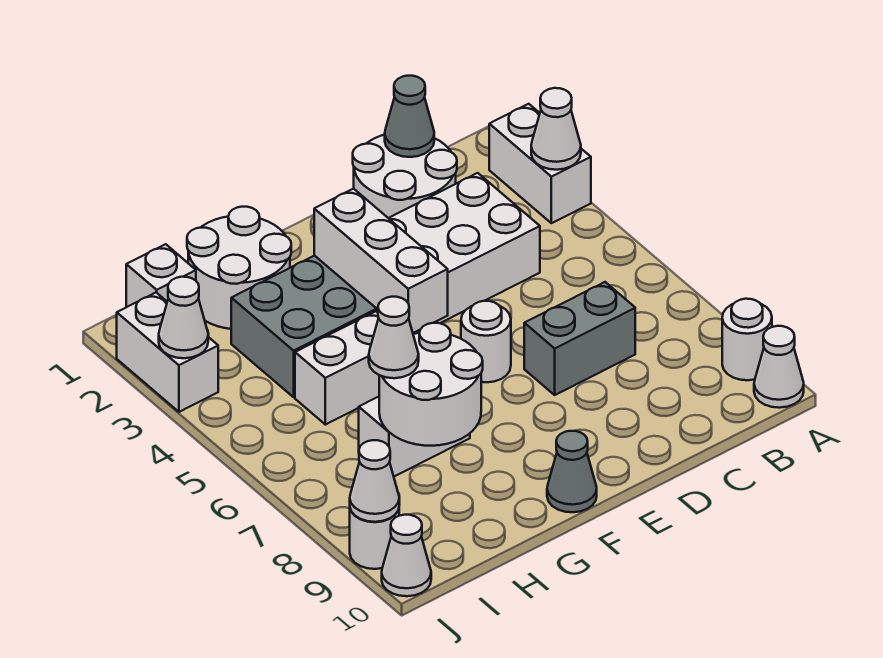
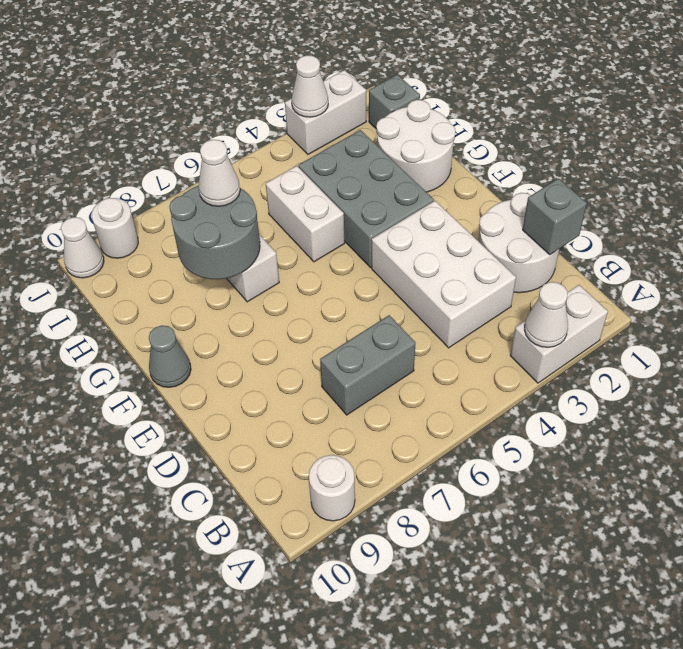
white 1x1 cone [754,326,804,408] -> none
grey 1x1 cone [385,76,434,157] -> grey 1x1 brick [523,179,587,254]
grey 1x2 brick [524,282,635,395] -> grey 1x2 brick turned to [320,315,415,415]
white 1x1 round brick [461,301,511,382] -> none
white 1x3 brick [314,189,448,333] -> none
white 2x2 round brick [379,323,483,446] -> grey 2x2 round brick [169,186,260,279]
white 1x1 brick [126,244,196,307] -> grey 1x1 brick [369,75,420,128]
white 1x1 cone [350,440,399,522] -> none

